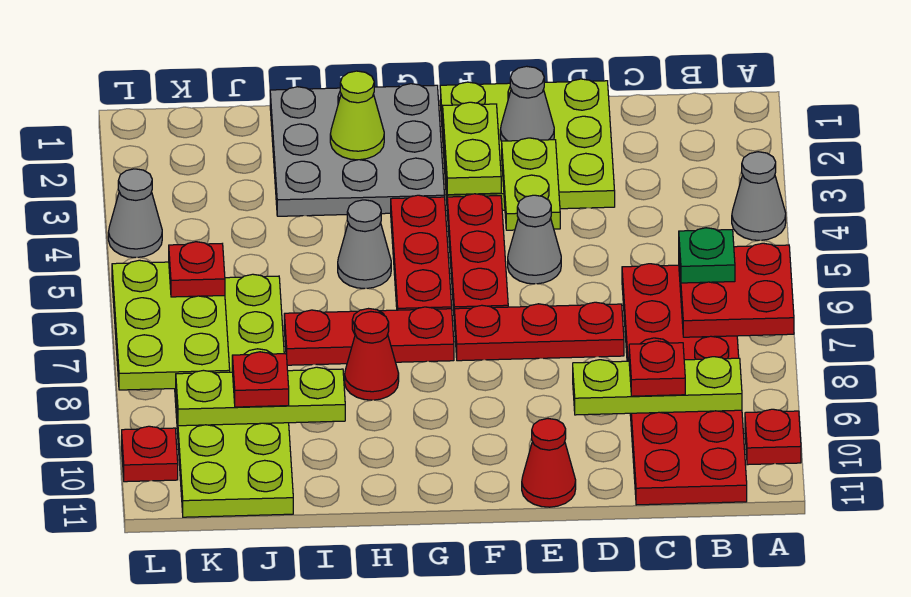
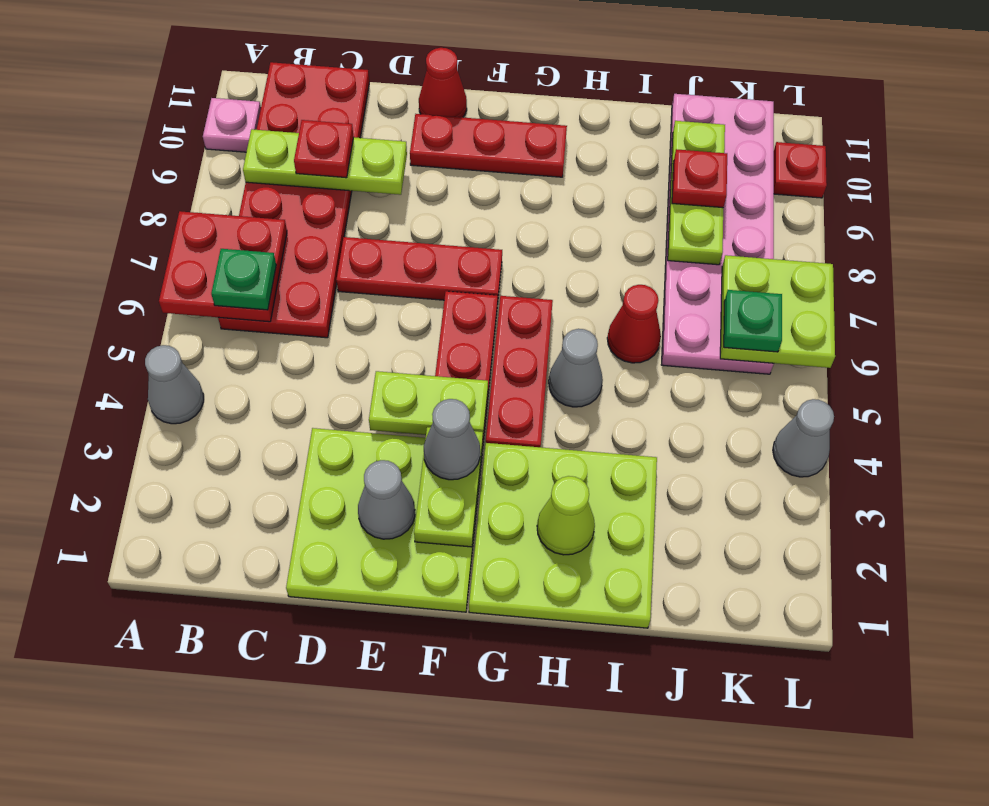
red 1x1 plate [745,409,801,465] -> pink 1x1 plate [203,98,261,152]
lime 1x2 plate [502,138,560,230] -> lime 1x2 plate turned to [369,371,488,435]
grey 1x1 cone [508,195,561,284] -> grey 1x1 cone moved to [424,399,480,480]
grey 3x3 plate [270,84,445,216] -> lime 3x3 plate [469,443,657,628]
red 1x3 plate [284,307,454,365] -> red 1x3 plate moved to [410,114,567,177]
red 1x1 cone [345,312,399,400] -> red 1x1 cone moved to [607,285,661,363]
lime 1x3 plate [176,367,345,426] -> lime 1x3 plate turned to [668,121,725,265]
lime 2x6 plate [175,274,293,517] -> pink 2x6 plate [662,94,774,374]
lime 2x3 plate [112,260,230,390] -> lime 2x2 plate [720,255,835,368]
red 1x1 plate [169,242,225,297] -> green 1x1 plate [724,290,782,352]

